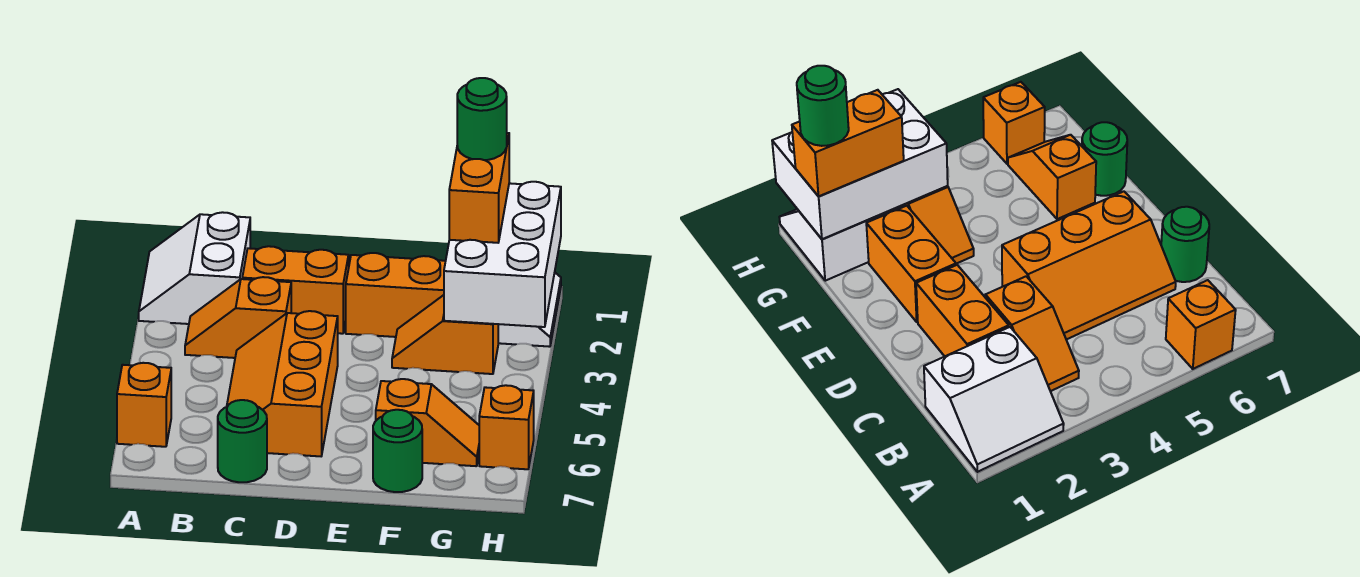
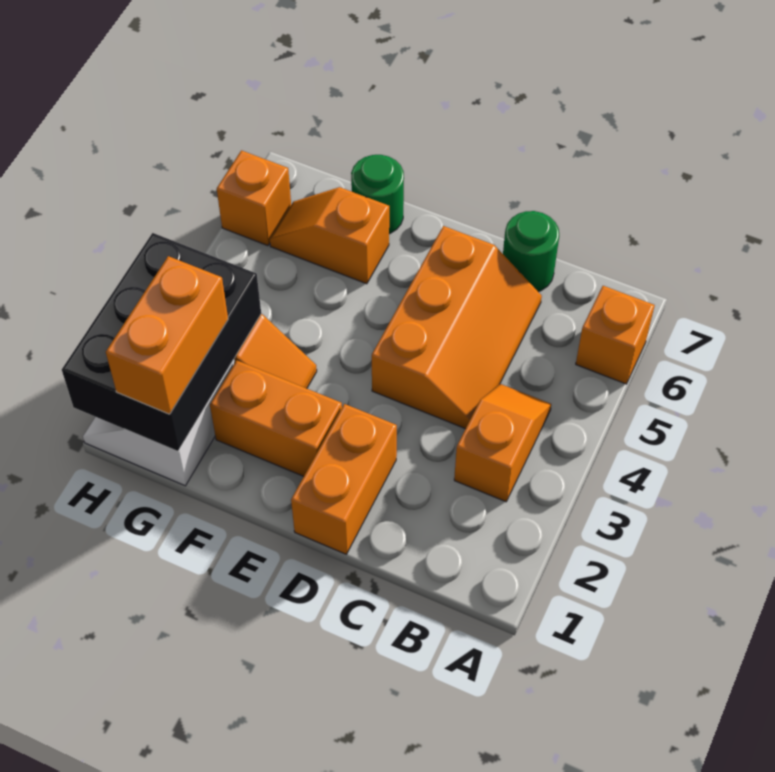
white 2x2 slope [139,212,250,324] -> none
orange 1x2 slope [185,277,291,358] -> orange 1x2 slope turned to [454,384,551,502]
orange 1x2 brick [242,246,349,334] -> orange 1x2 brick turned to [291,404,397,554]
white 2x3 brick [444,182,561,327] -> black 2x3 brick [62,233,261,451]
green 1x1 round brick [457,78,507,160] -> none

